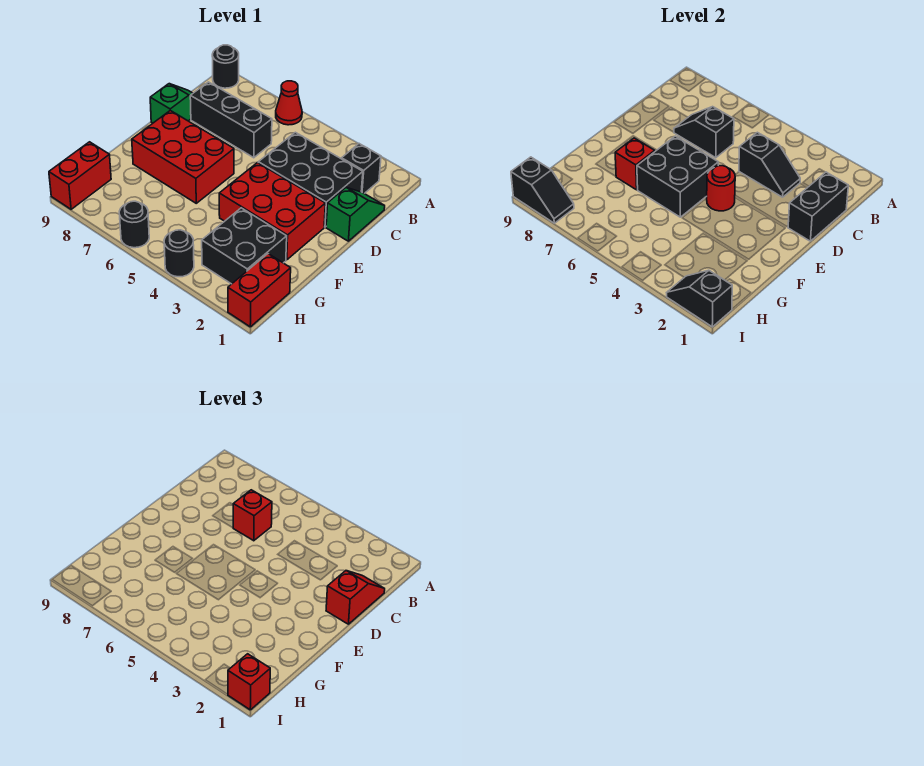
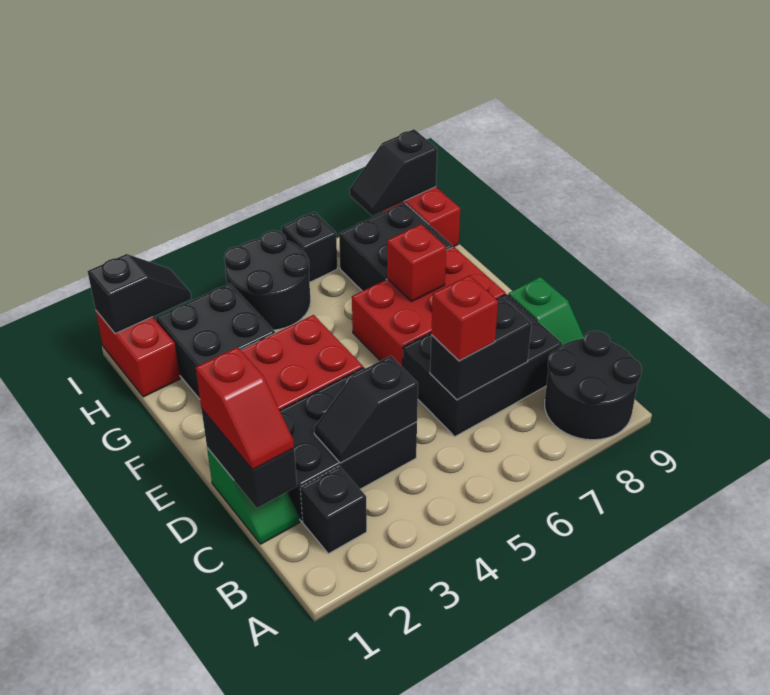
red 1x1 cone [276,81,302,125] -> none
black 1x1 round brick [212,45,239,88] -> black 2x2 round brick [545,331,642,440]
black 1x3 brick [190,82,272,158] -> black 2x3 brick [403,294,562,436]
black 1x2 slope [674,107,734,158] -> black 1x2 brick [430,298,532,400]
red 1x1 round brick [707,166,735,211] -> none
black 2x2 brick [637,136,718,217] -> black 2x2 brick moved to [339,203,453,291]
red 1x1 brick [228,654,270,710] -> none
black 1x1 round brick [164,230,194,277] -> black 2x2 round brick [224,231,311,330]
black 1x1 round brick [119,201,149,248] -> black 1x1 brick [282,212,337,282]

